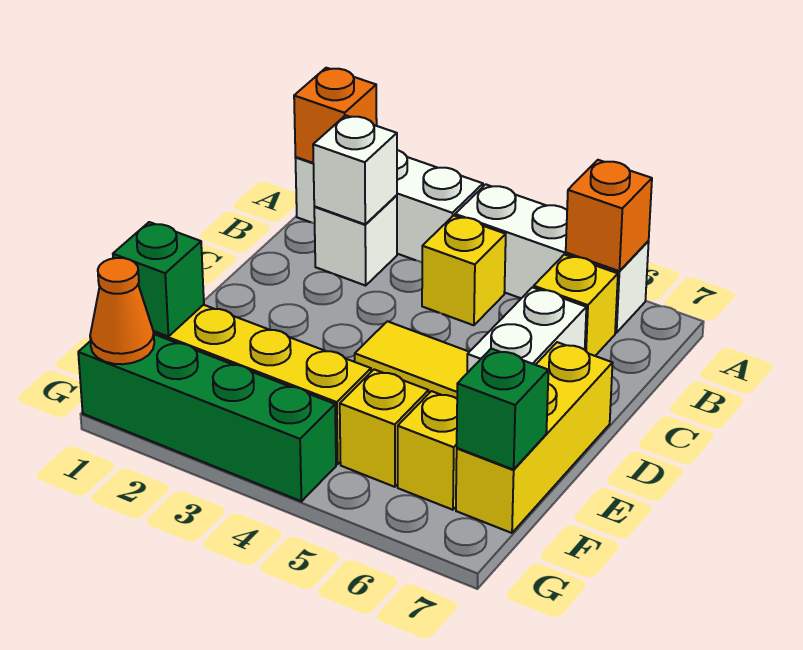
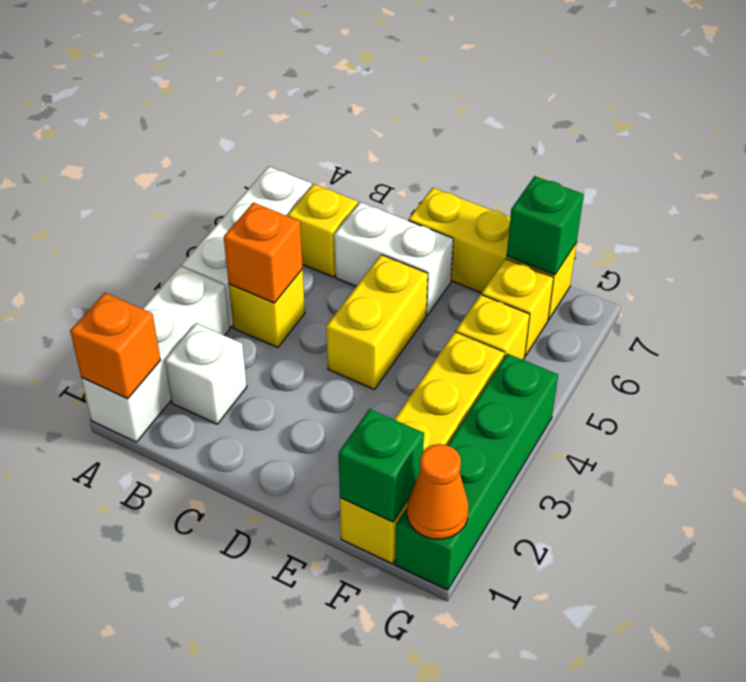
orange 1x1 brick [566,160,652,271] -> orange 1x1 brick moved to [224,203,303,303]
white 1x1 brick [313,115,397,224] -> none
yellow 1x2 tile [355,321,469,399] -> yellow 1x2 brick [326,255,428,389]

